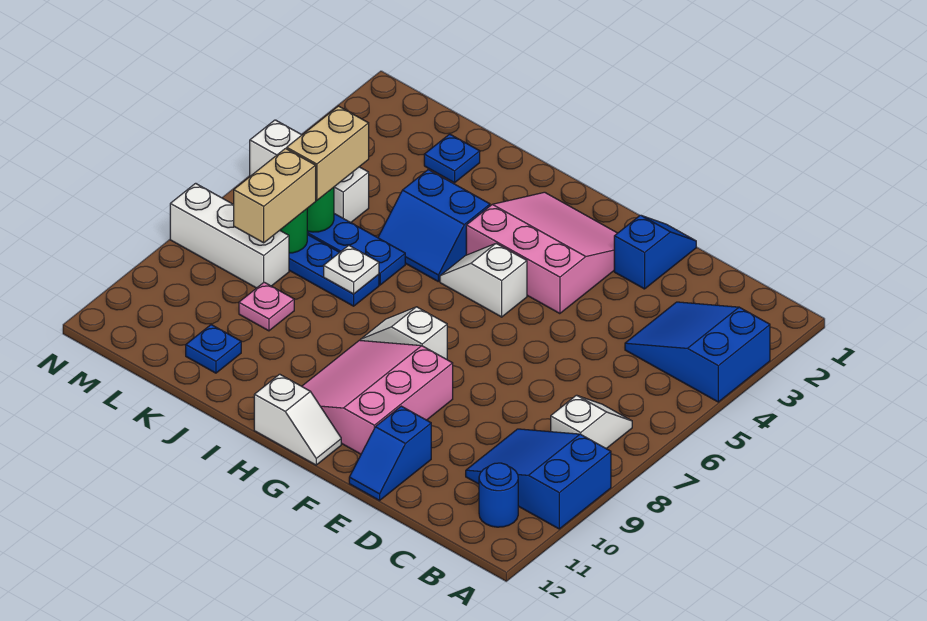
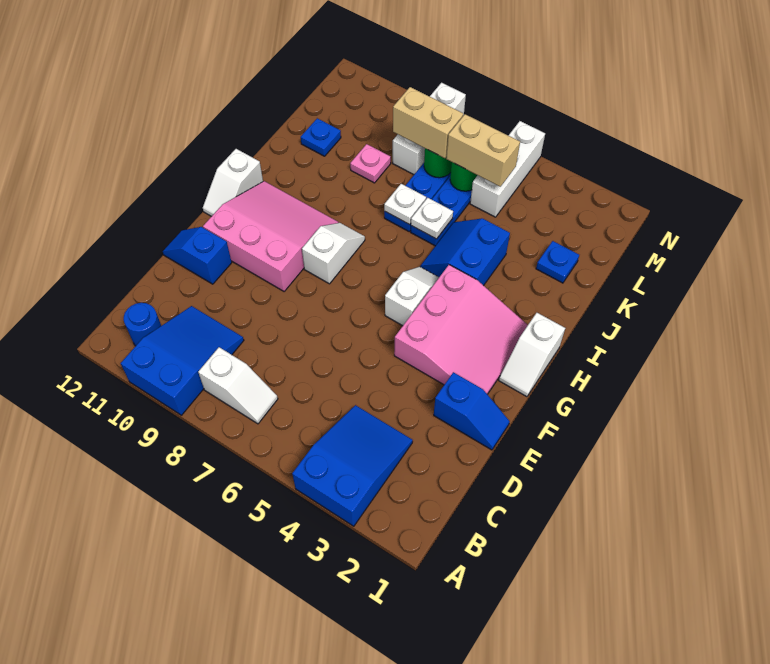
none -> white 1x2 slope [499,313,565,397]
none -> white 1x1 plate [411,198,453,239]

